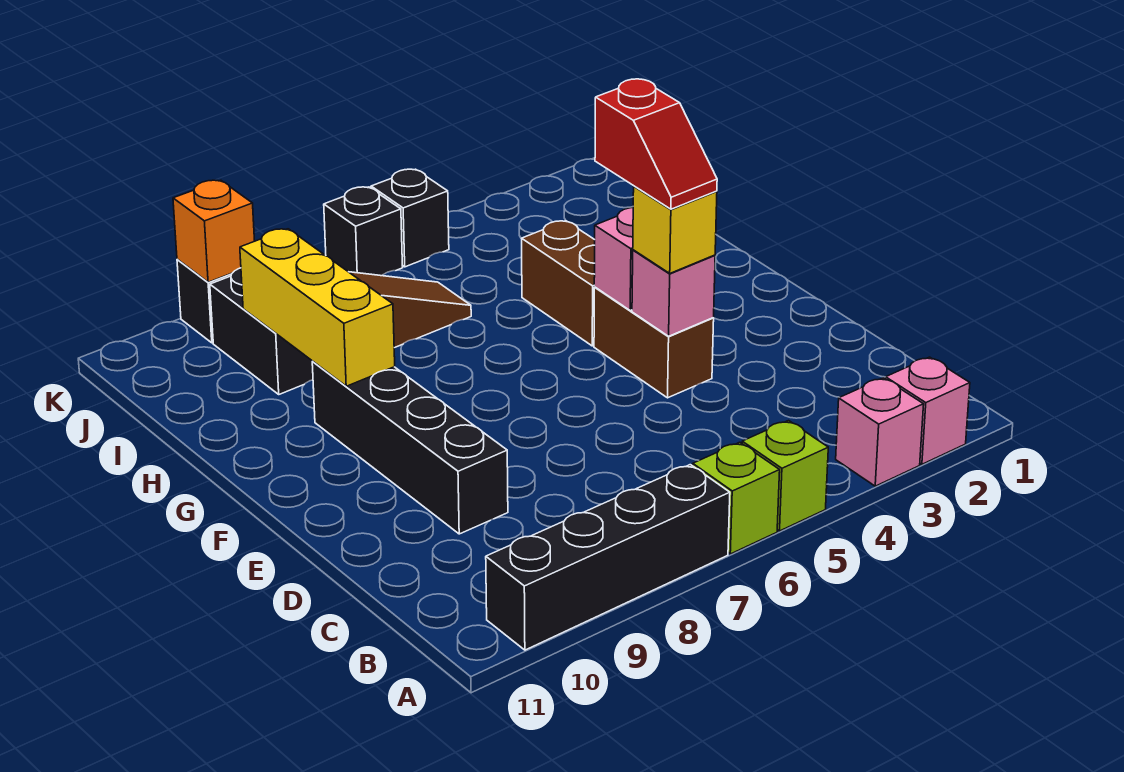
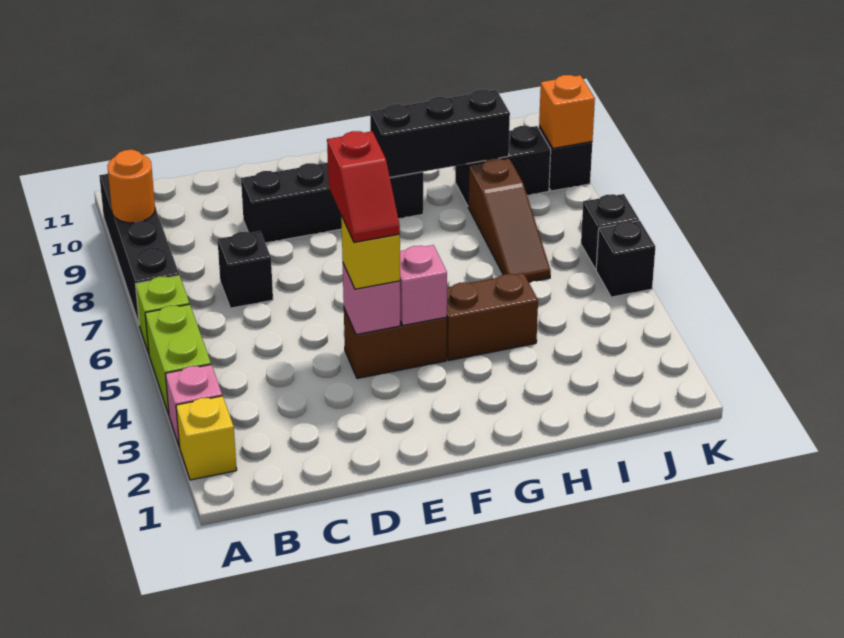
pink 1x1 brick [886,357,970,464] -> yellow 1x1 brick [176,396,237,480]
lime 1x1 brick [742,421,828,531] -> lime 1x2 brick [145,304,211,414]
none -> orange 1x1 round brick [107,150,155,223]
none -> black 1x1 brick [217,231,273,308]
red 1x2 slope [595,79,717,209] -> red 1x2 slope turned to [327,131,400,242]
yellow 1x3 brick [240,229,395,386] -> black 1x3 brick [370,89,510,177]

